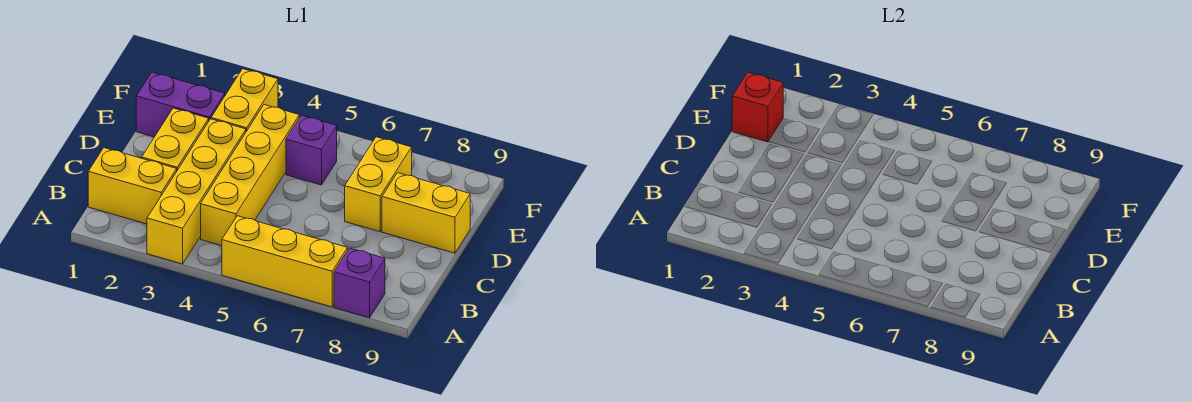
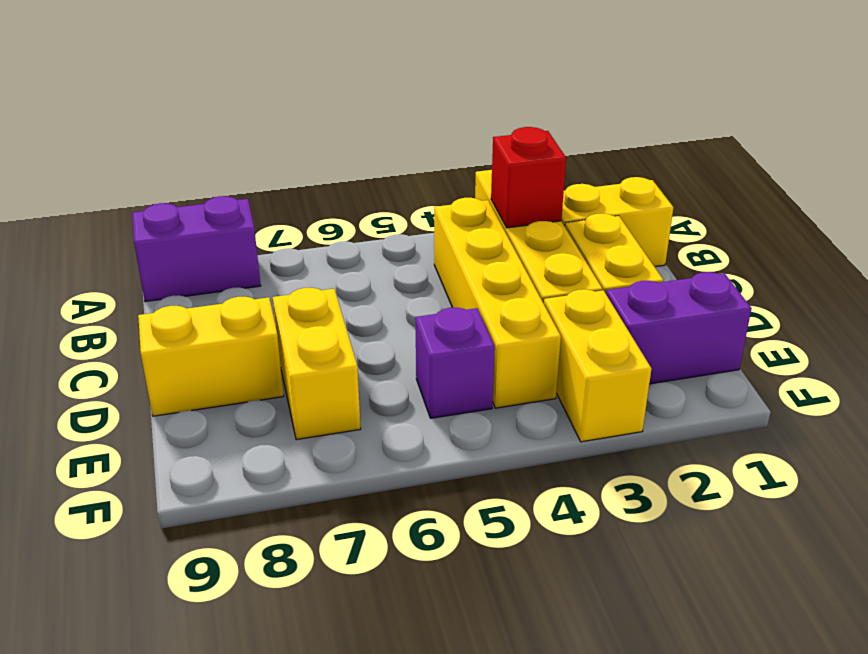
yellow 1x3 brick [222,216,348,307] -> none
purple 1x1 brick [334,248,385,318] -> purple 1x2 brick [132,196,261,302]
red 1x1 brick [732,72,783,142] -> red 1x1 brick moved to [491,127,566,228]

